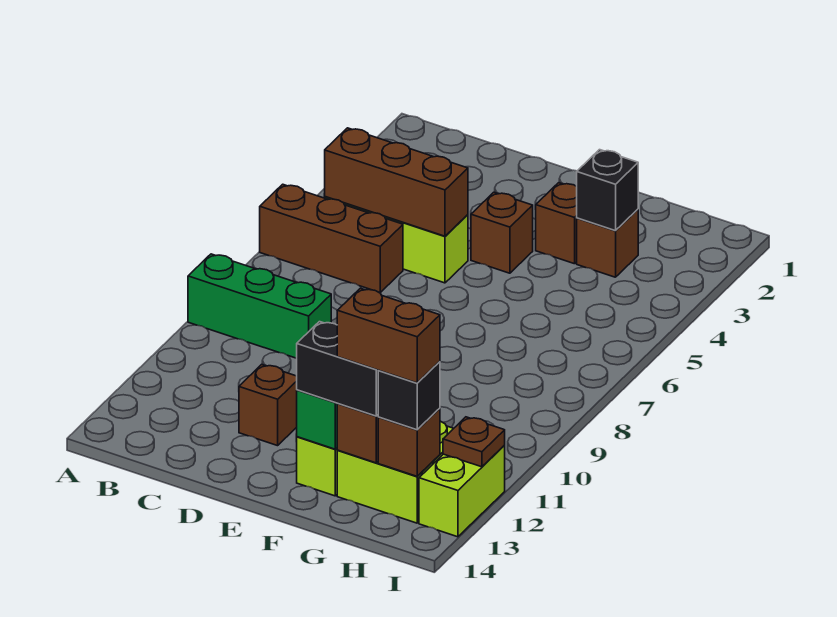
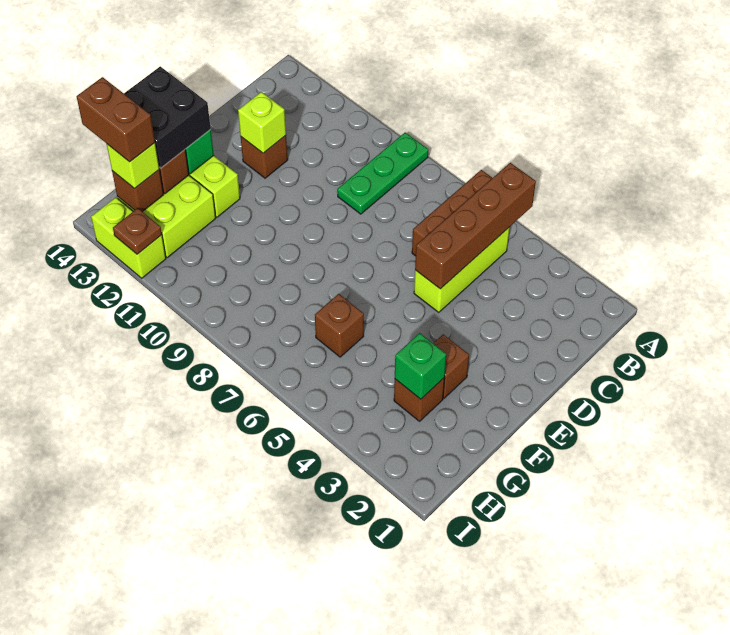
green 1x3 brick [188,254,331,358] -> green 1x3 plate [337,133,428,214]
brown 1x3 brick [324,128,468,236] -> brown 1x4 brick [415,163,536,289]
none -> lime 1x1 brick [238,92,286,153]
brown 1x1 brick [471,192,533,273] -> brown 1x1 brick moved to [315,294,364,357]
black 1x2 brick [297,322,378,416] -> black 2x2 brick [124,66,211,168]
black 1x1 brick [577,150,638,231] -> green 1x1 brick [395,333,446,399]
brown 1x2 brick [337,288,440,383] -> brown 1x2 brick turned to [77,77,155,162]
black 1x1 brick [378,361,440,430] -> lime 1x1 brick [107,143,159,189]

